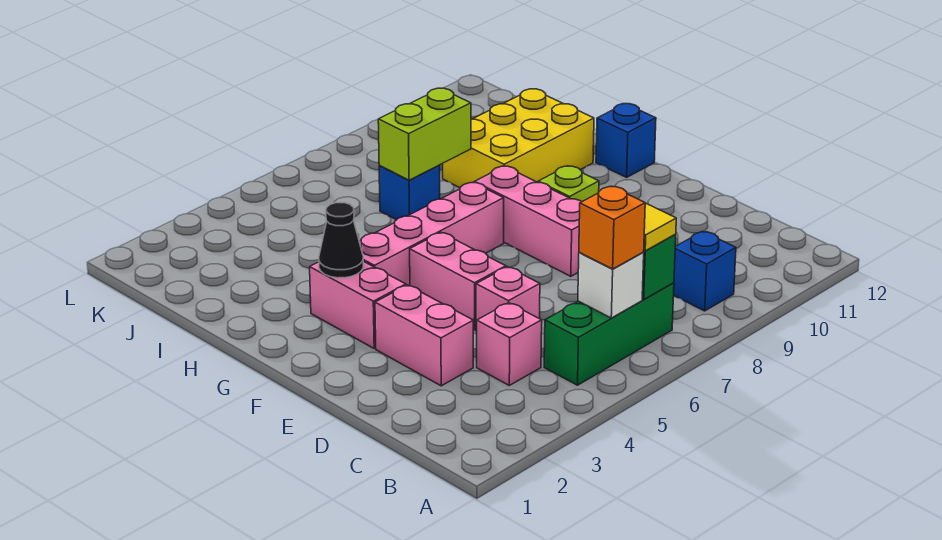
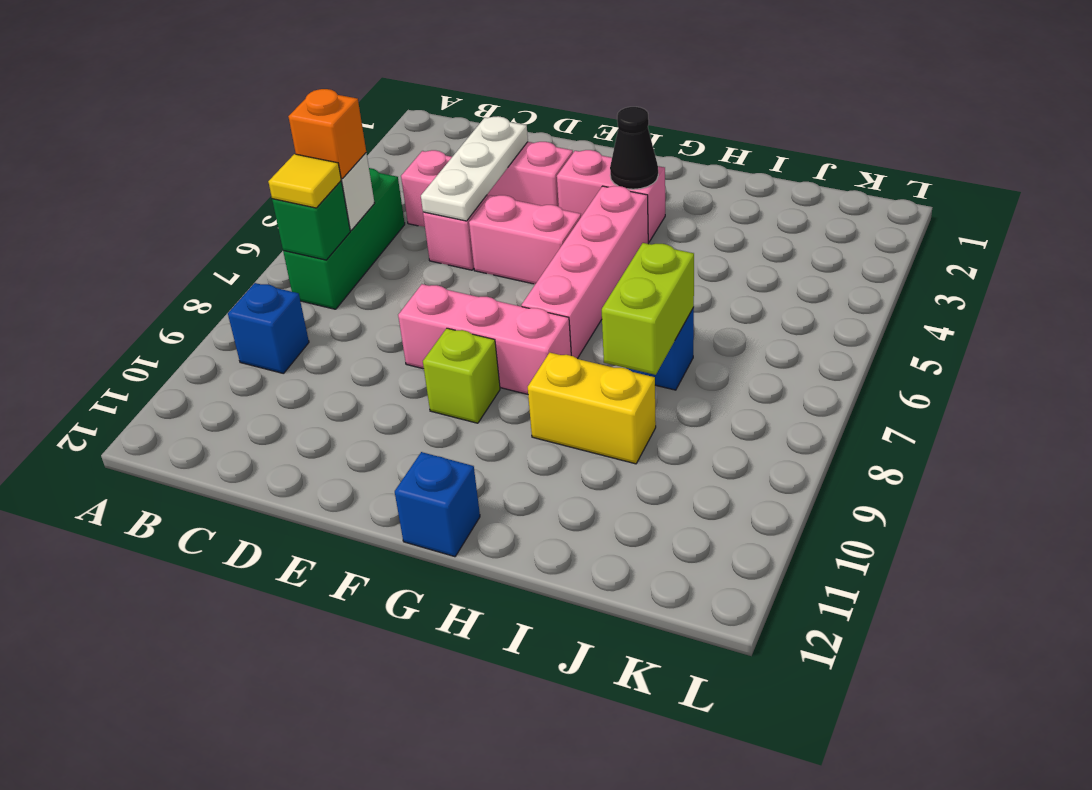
none -> white 1x3 plate [421,116,528,221]
yellow 2x3 brick [443,89,594,188] -> yellow 1x2 brick [528,353,656,464]

